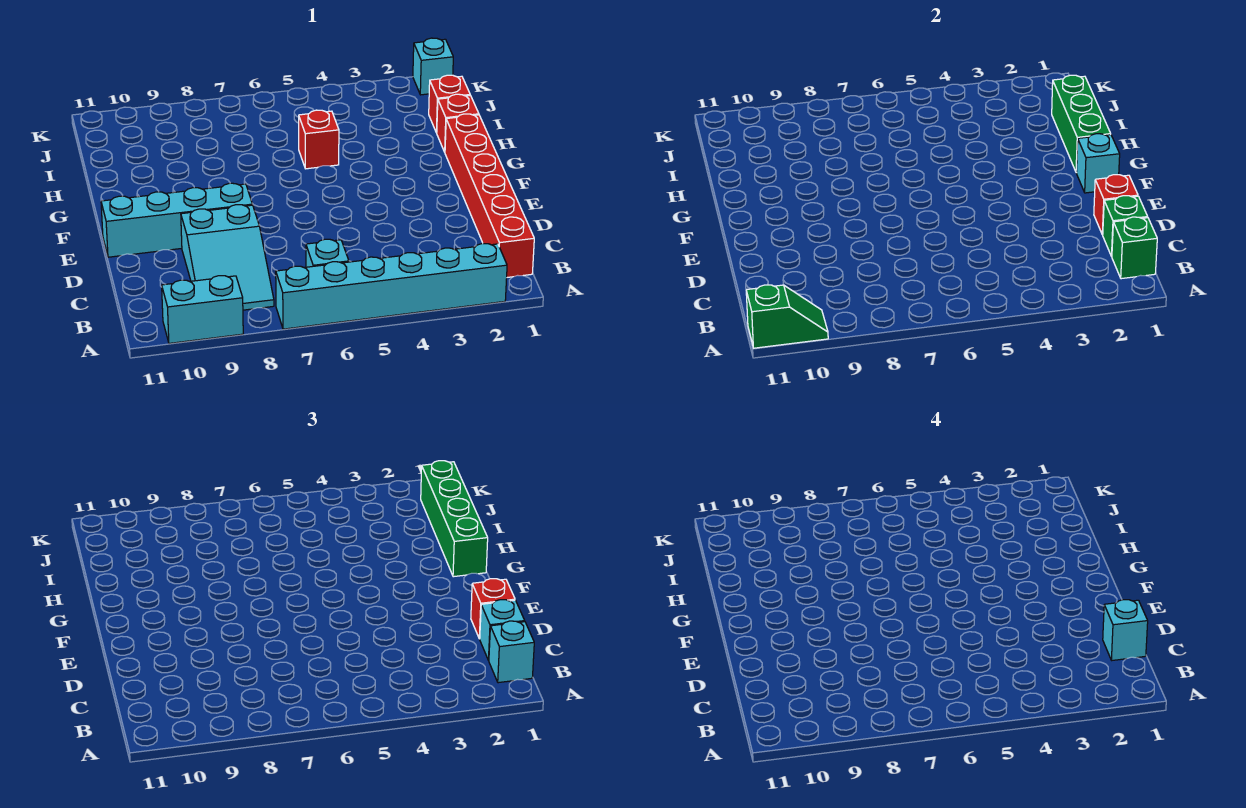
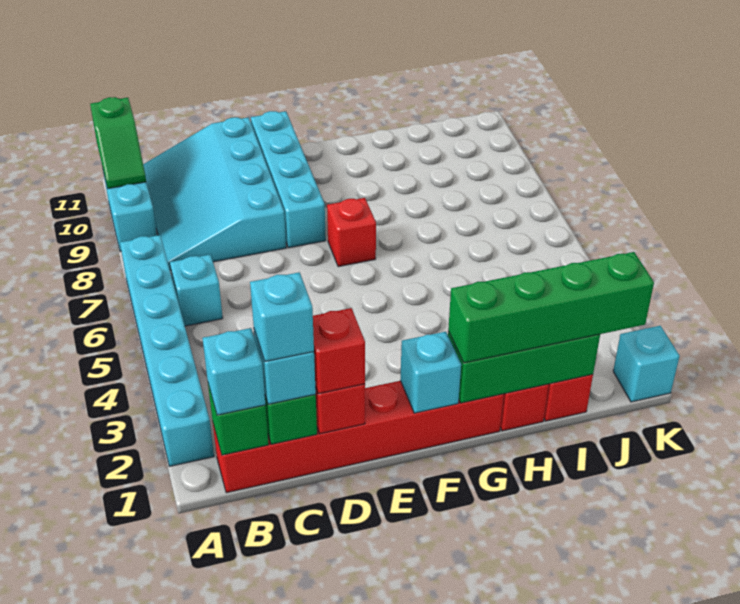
cyan 2x3 slope [181,205,274,310] -> cyan 3x4 slope [143,117,286,270]
red 1x1 brick [299,110,339,169] -> red 1x1 brick moved to [327,198,376,267]

